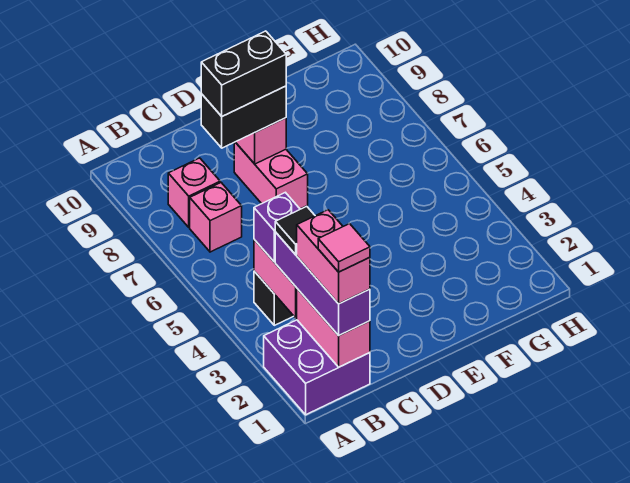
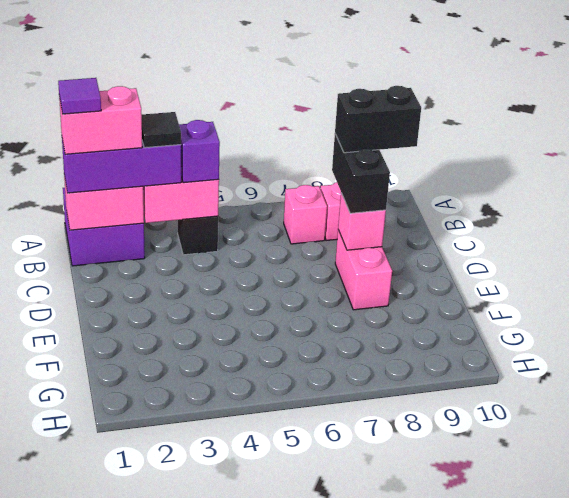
pink 1x1 tile [318,224,370,272] -> purple 1x1 tile [58,78,101,114]
black 1x2 brick [201,31,286,116] -> black 1x2 brick turned to [335,86,421,153]
pink 1x2 brick [234,142,308,209] -> pink 1x2 brick turned to [335,230,392,310]

